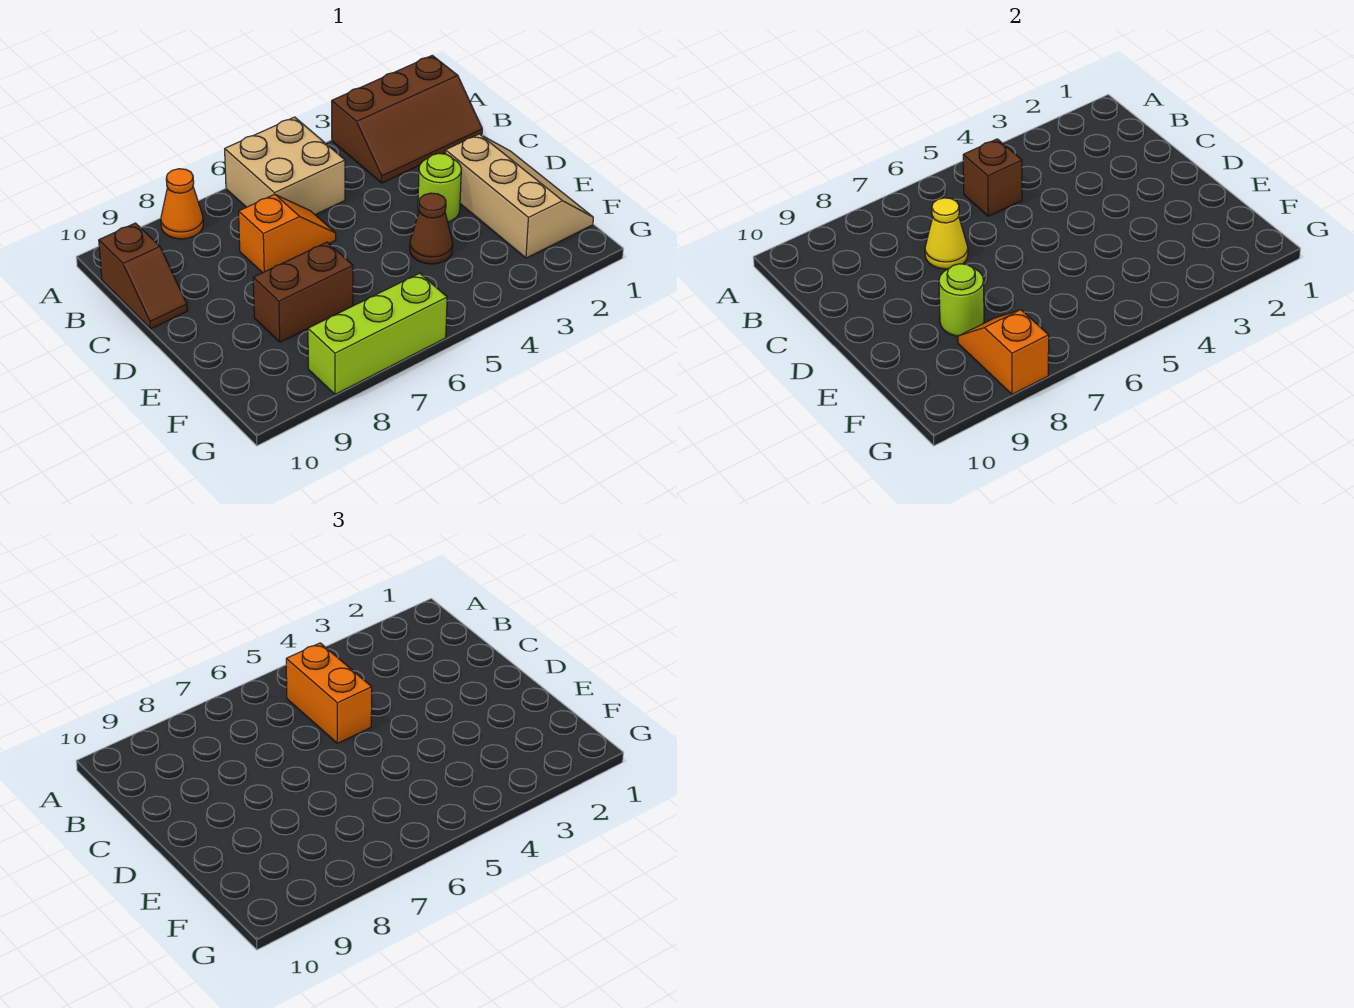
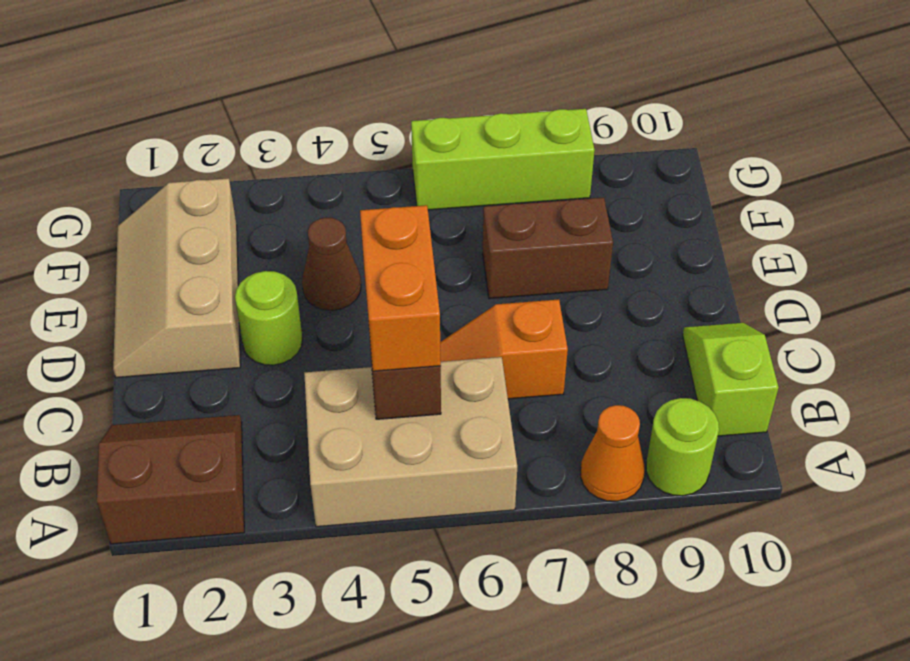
brown 2x3 slope [332,55,482,183] -> brown 2x2 slope [97,415,244,544]
tan 2x2 brick [225,117,345,215] -> tan 2x3 brick [304,357,517,527]
brown 1x2 slope [99,223,187,329] -> lime 1x2 slope [683,323,779,436]
yellow 1x1 cone [925,198,968,269] -> none
lime 1x1 round brick [939,264,984,336] -> lime 1x1 round brick moved to [646,398,719,496]
orange 1x2 slope [958,310,1049,394] -> none

